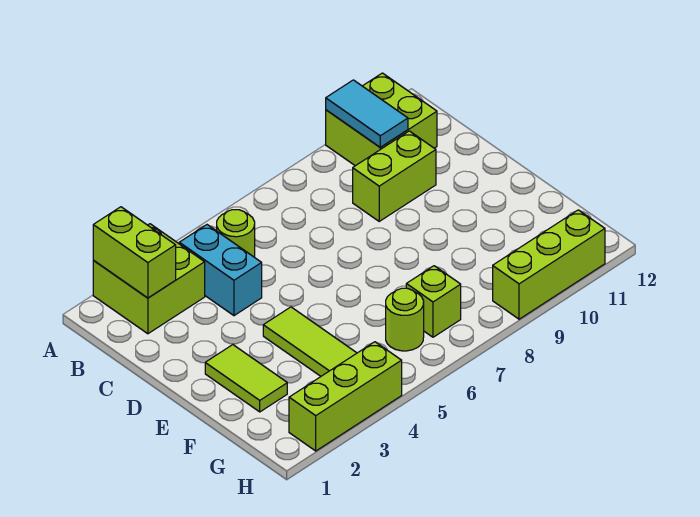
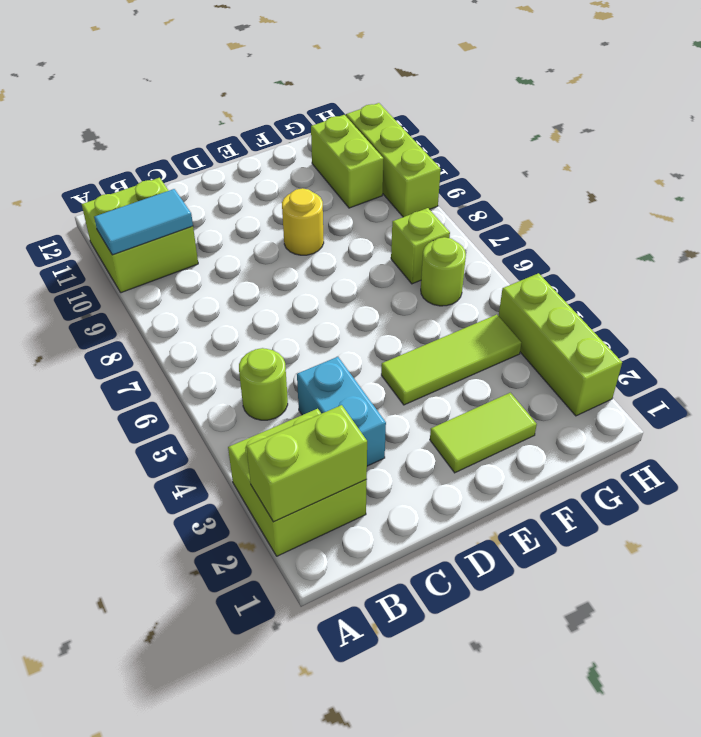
cyan 1x2 brick [179,225,262,316] -> cyan 1x2 brick turned to [297,357,386,466]
lime 1x2 brick [353,131,436,221] -> lime 1x2 brick moved to [311,115,383,208]
none -> yellow 1x1 round brick [282,188,324,255]

